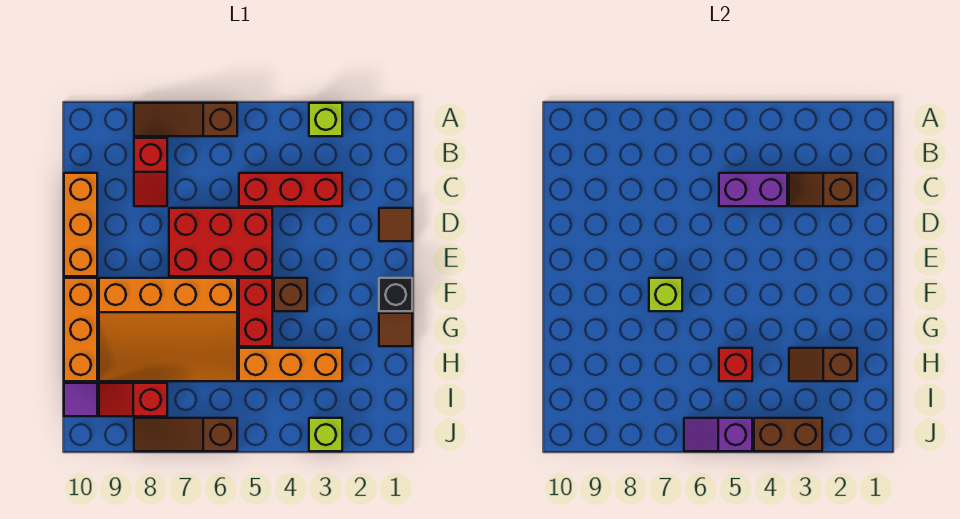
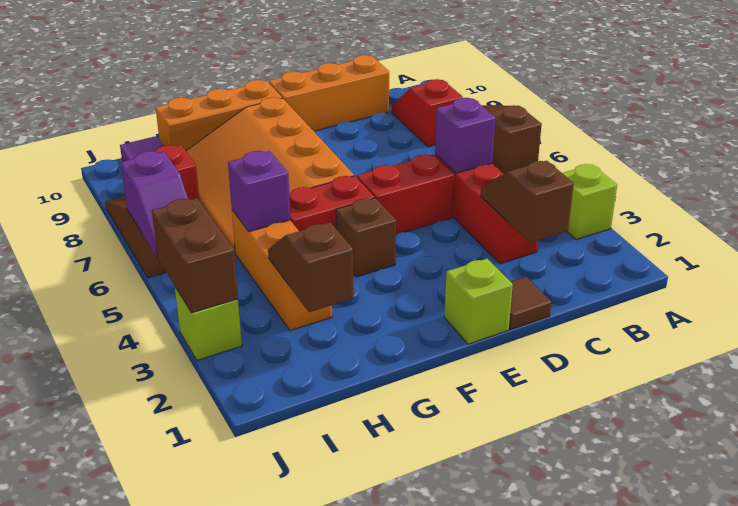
red 1x2 slope [134,138,167,206] -> red 1x2 slope turned to [391,79,463,147]
purple 1x2 brick [719,173,787,206] -> purple 1x1 brick [435,98,496,173]
red 2x3 brick [169,208,272,276] -> red 1x2 brick [357,154,454,235]
black 1x1 brick [379,278,412,311] -> none
lime 1x1 brick [649,278,682,311] -> lime 1x1 brick moved to [444,259,513,344]
brown 1x1 tile [379,313,412,346] -> none
red 1x1 brick [719,348,752,381] -> purple 1x1 brick [228,151,290,232]
purple 1x2 slope [684,418,752,451] -> purple 1x2 slope turned to [121,151,188,257]

